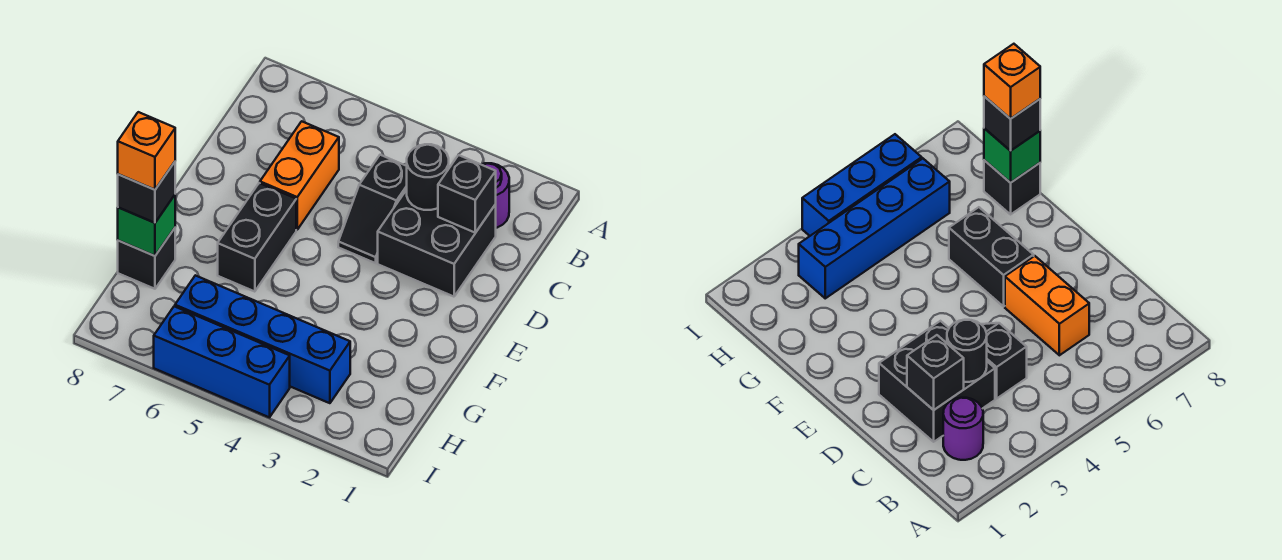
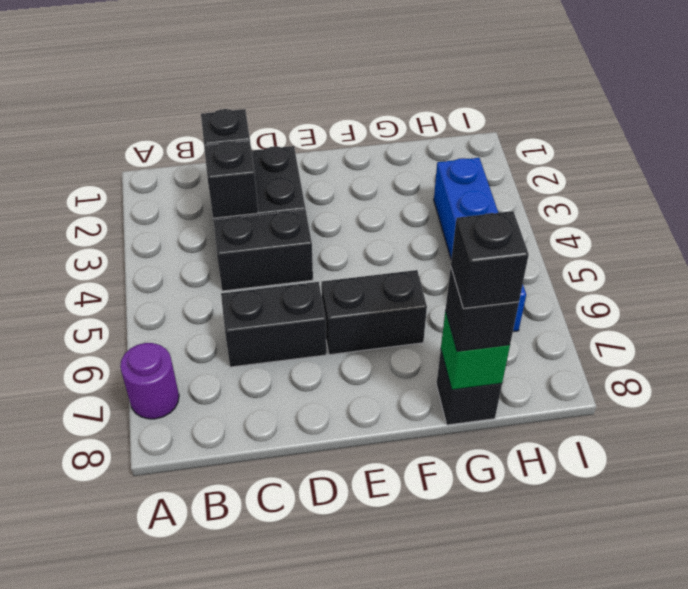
purple 1x1 round brick [481,163,509,228] -> purple 1x1 round brick moved to [120,343,179,419]
black 1x1 round brick [407,144,449,210] -> black 1x1 brick [204,141,258,218]
black 1x2 slope [338,155,407,263] -> black 1x2 brick [213,210,313,291]
orange 1x2 brick [260,121,339,230] -> black 1x2 brick [221,282,326,367]
orange 1x1 brick [118,112,175,190] -> black 1x1 brick [451,211,529,308]
blue 1x3 brick [154,306,290,417] -> none

